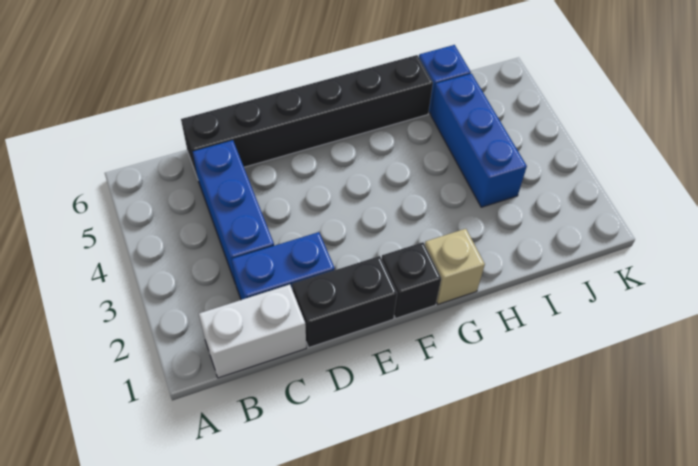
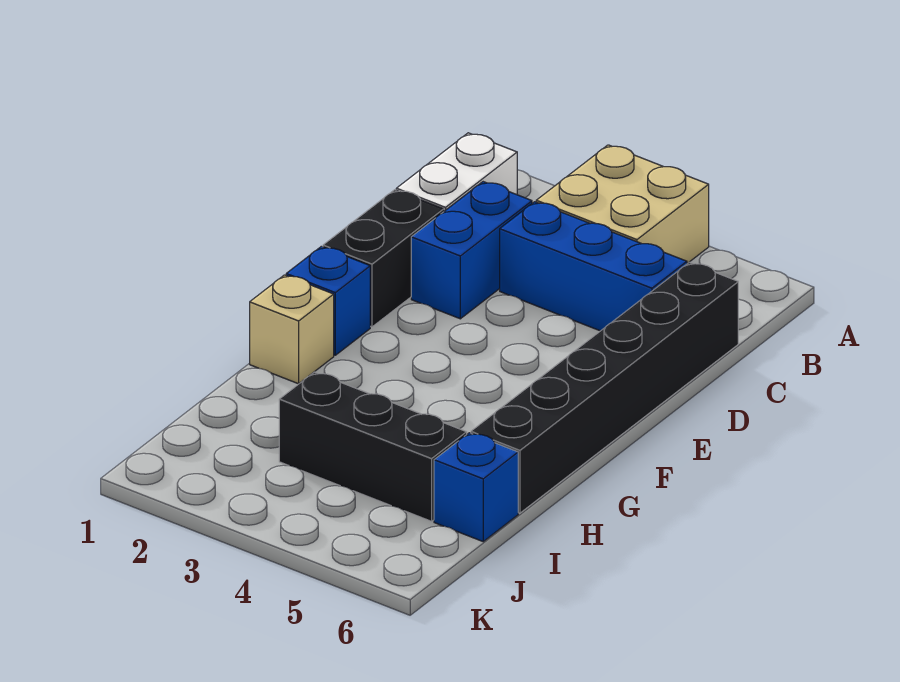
none -> tan 2x2 brick [536,145,709,264]
black 1x1 brick [382,242,441,318] -> blue 1x1 brick [286,247,370,355]
blue 1x3 brick [431,74,527,207] -> black 1x3 brick [279,372,467,521]

